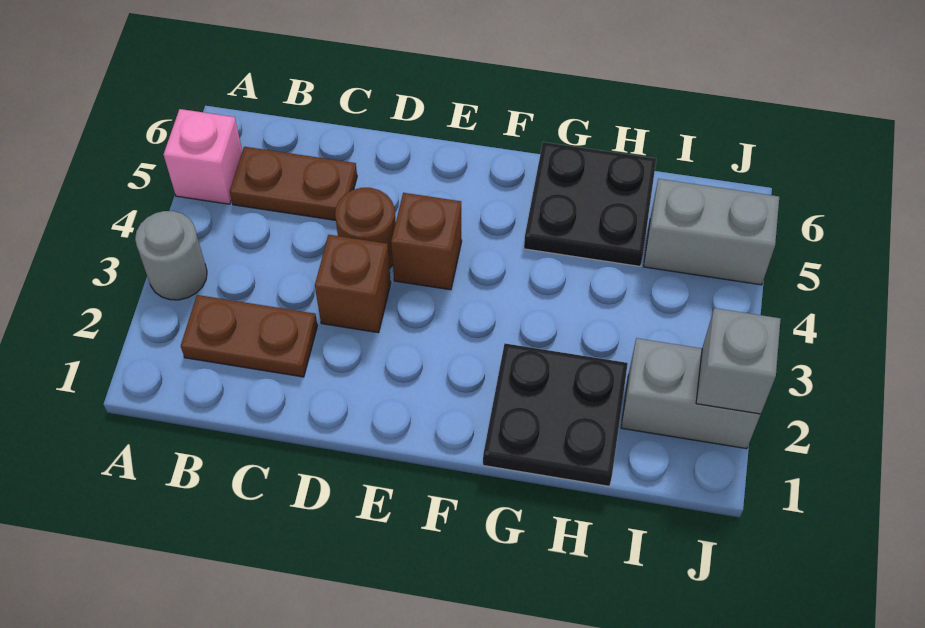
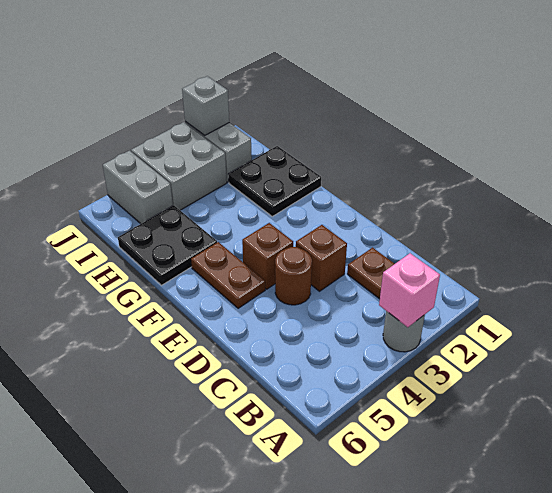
pink 1x1 brick [164,109,242,204] -> pink 1x1 brick moved to [379,253,440,327]
brown 1x2 plate [230,147,357,220] -> brown 1x2 plate moved to [191,242,265,308]
none -> grey 2x2 brick [131,122,227,210]

